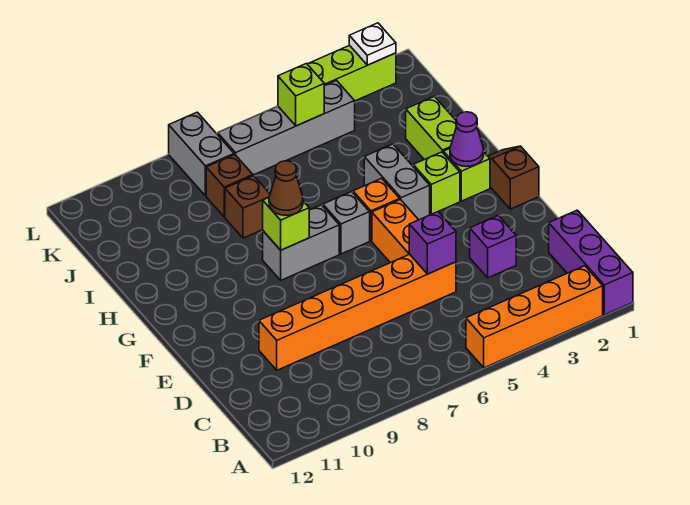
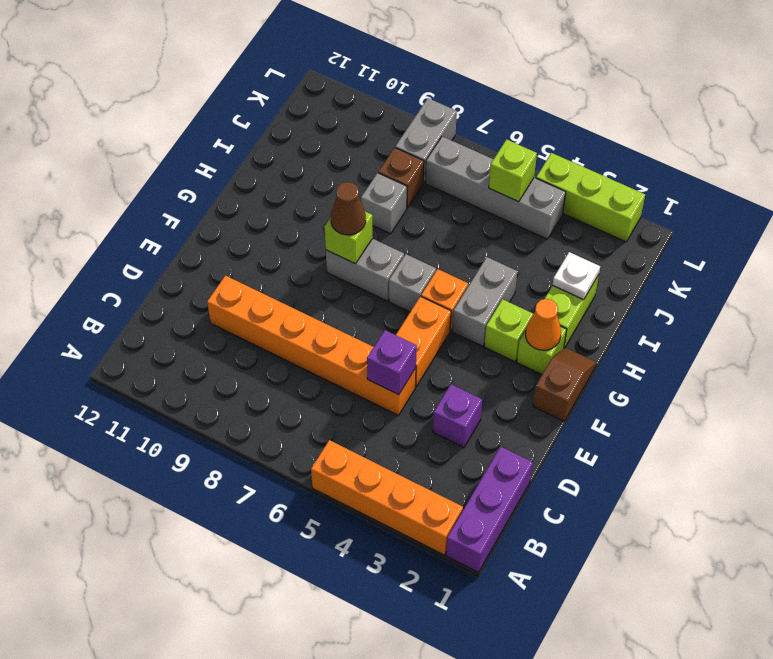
purple 1x1 cone [450,112,484,167] -> orange 1x1 cone [526,299,561,350]
brown 1x1 brick [225,176,270,238] -> grey 1x1 brick [361,173,407,234]
white 1x1 plate [349,23,396,65] -> white 1x1 plate moved to [553,252,600,300]

